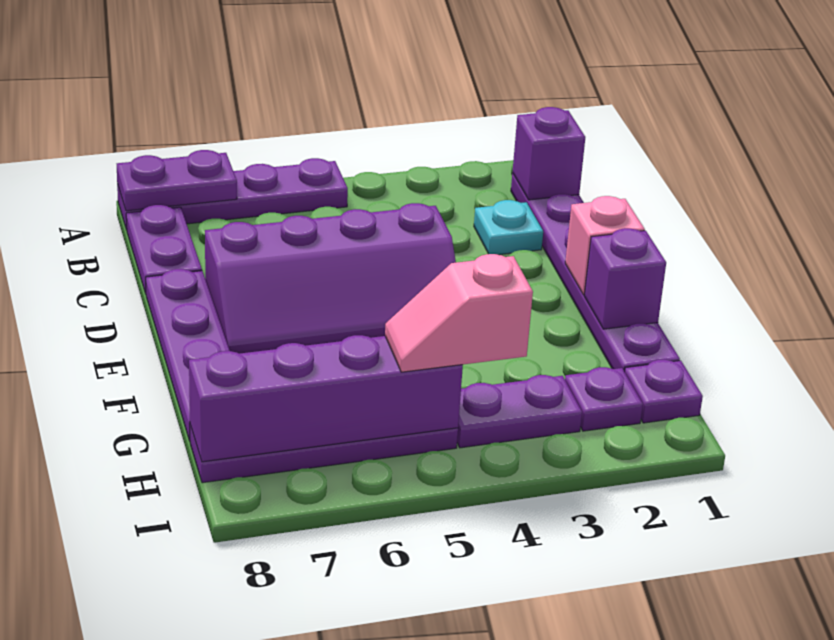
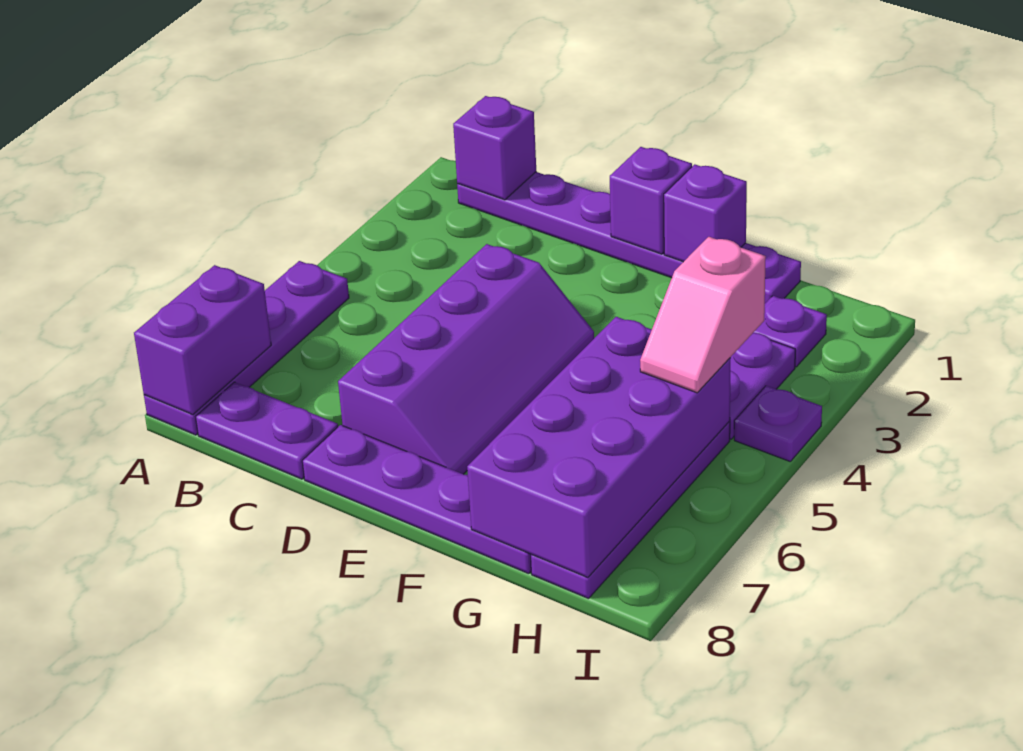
purple 1x2 plate [117,150,237,211] -> purple 1x2 brick [134,265,271,415]
cyan 1x1 plate [474,200,543,255] -> none
pink 1x1 brick [565,196,645,295] -> purple 1x1 brick [610,147,692,254]
purple 1x1 plate [625,360,703,423] -> purple 1x1 plate moved to [734,386,822,461]
purple 1x4 brick [189,335,463,462] -> purple 2x4 brick [467,317,731,578]

